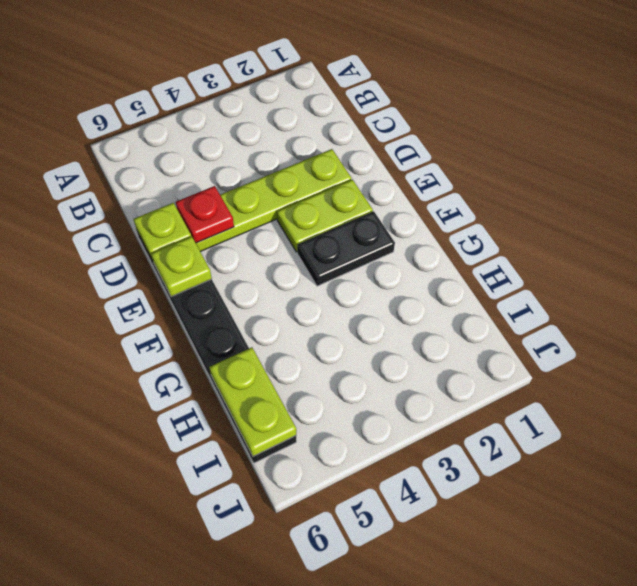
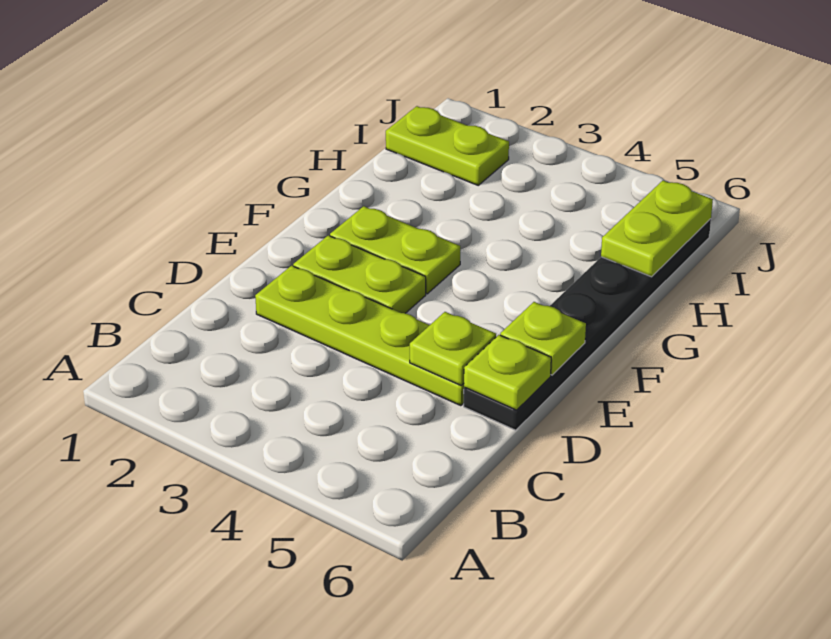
red 1x1 plate [176,186,234,243] -> lime 1x1 plate [410,312,496,386]
black 1x2 plate [297,211,395,286] -> lime 1x2 plate [330,206,460,294]
none -> lime 1x2 plate [386,106,509,185]

